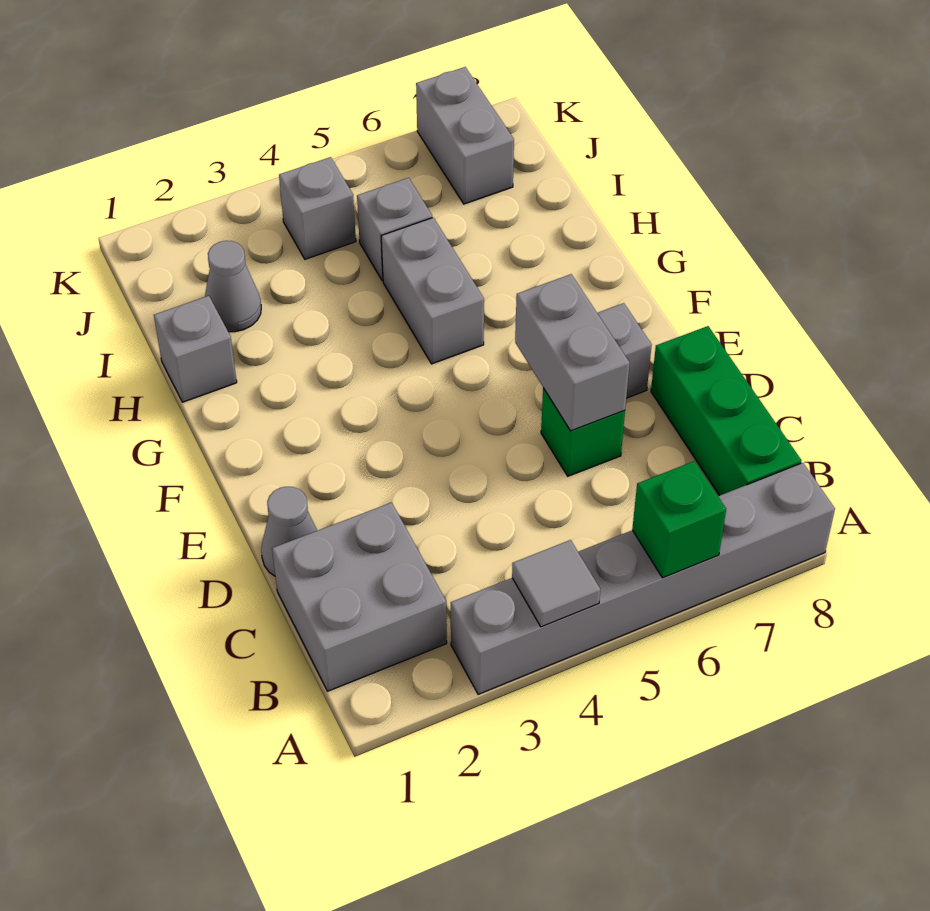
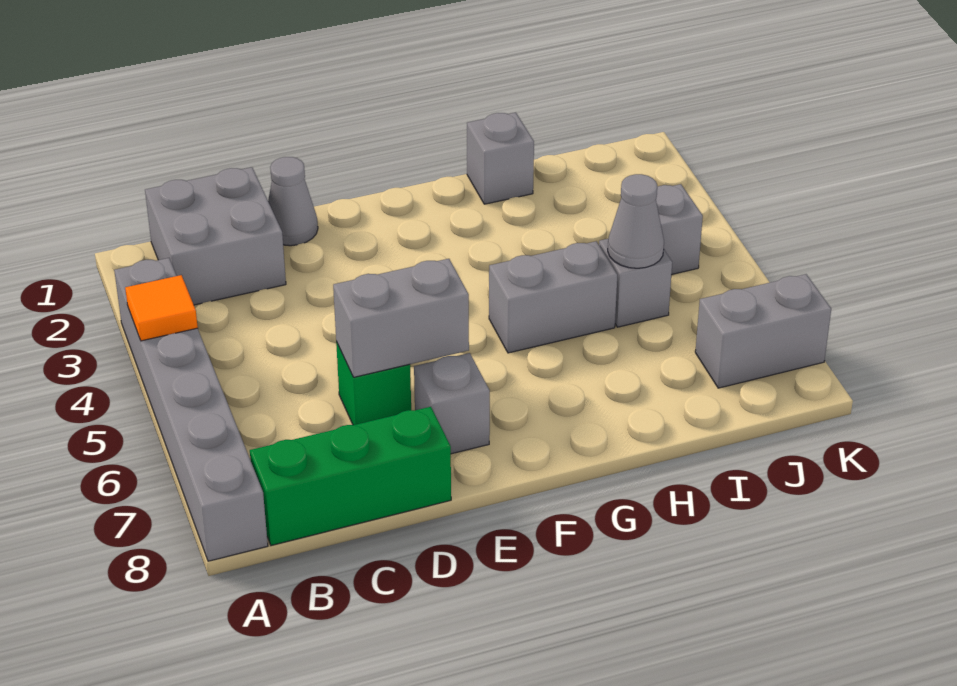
grey 1x1 tile [512,540,600,627] -> orange 1x1 tile [125,275,198,341]
green 1x1 brick [632,461,726,578] -> none
grey 1x1 cone [205,241,261,332] -> grey 1x1 cone moved to [608,174,664,268]

